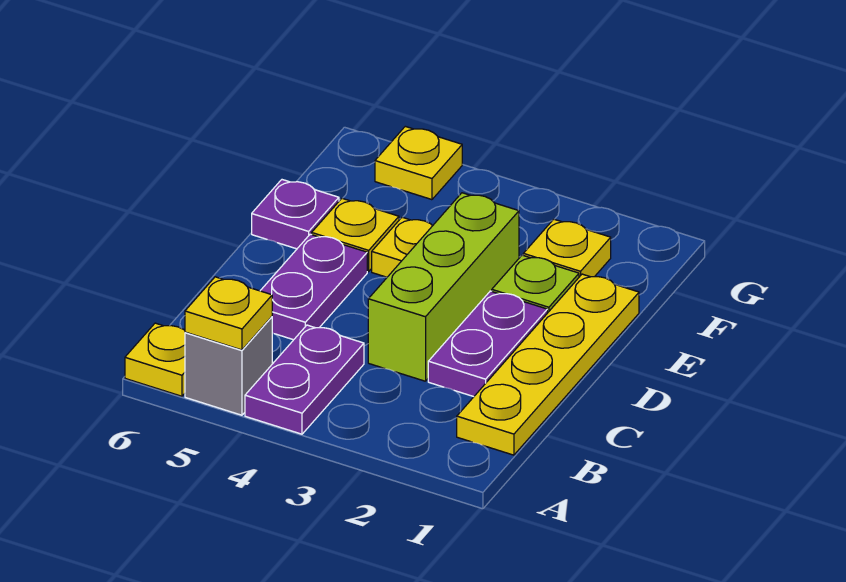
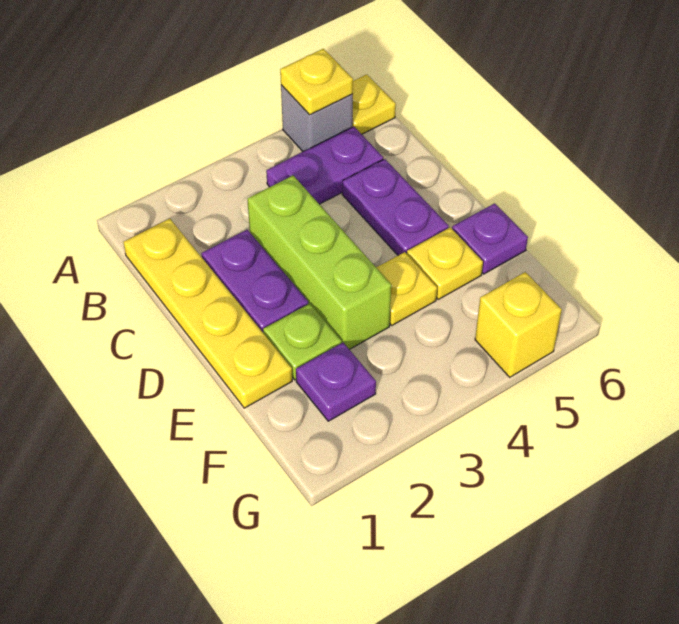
purple 1x2 plate [245,325,364,434] -> purple 1x2 plate turned to [266,127,383,204]
yellow 1x1 plate [523,219,611,277] -> purple 1x1 plate [296,343,376,421]
yellow 1x1 plate [375,126,462,200] -> yellow 1x1 brick [475,272,562,377]

